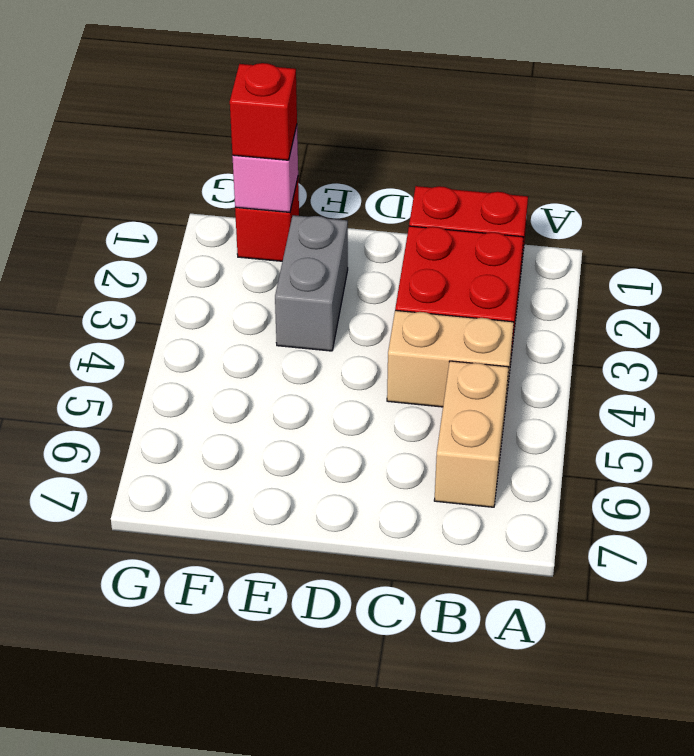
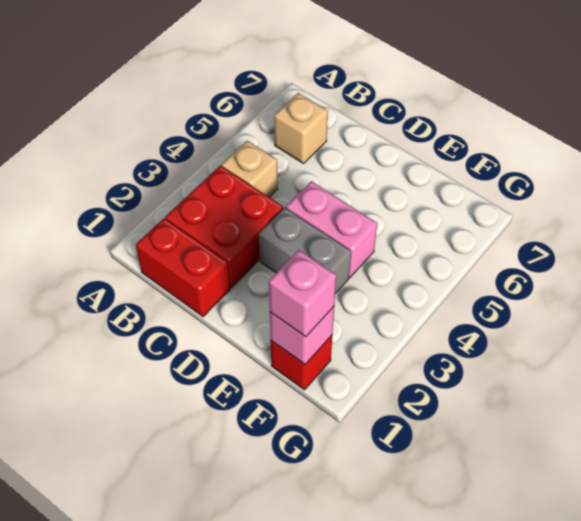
tan 1x2 brick [387,310,514,408] -> tan 1x1 brick [222,141,278,197]
tan 1x2 brick [434,361,509,507] -> tan 1x1 brick [274,93,328,163]
none -> pink 1x2 brick [286,181,377,277]
grey 1x2 brick [275,215,348,351] -> grey 1x2 brick turned to [259,208,351,294]
red 1x1 brick [230,63,297,160] -> pink 1x1 brick [269,250,336,337]

